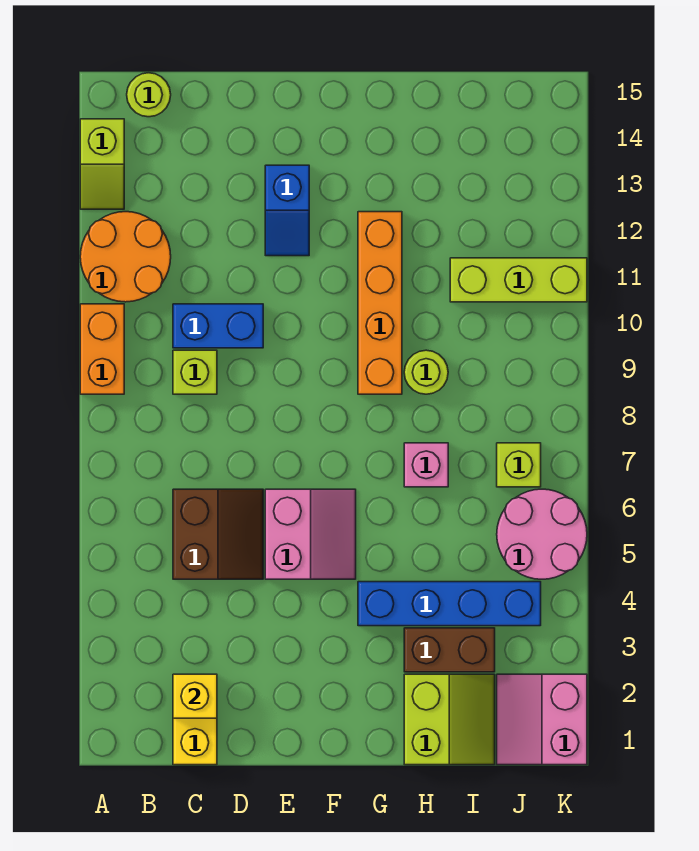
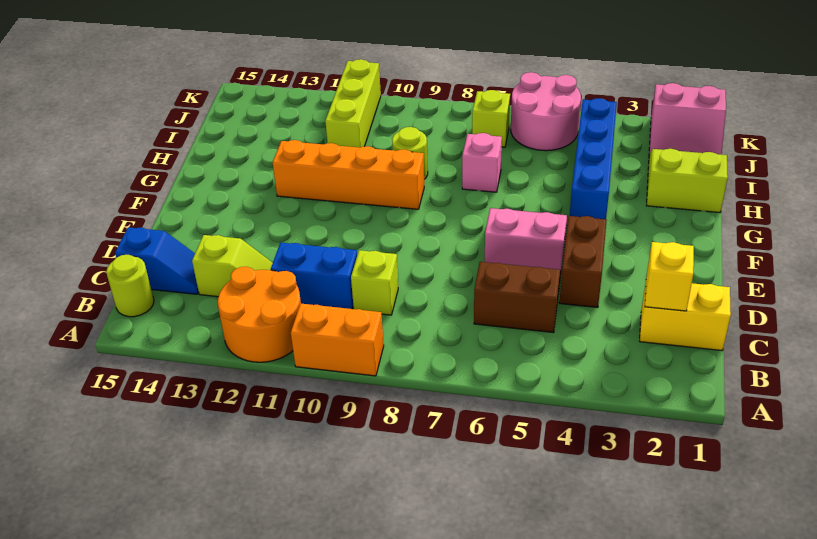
lime 1x2 slope [80,119,124,209] -> lime 1x2 slope moved to [192,235,273,297]
blue 1x2 brick [173,304,263,348] -> blue 1x2 brick turned to [271,243,357,309]
blue 1x2 slope [265,165,309,256] -> blue 1x2 slope moved to [115,227,199,294]
brown 1x2 brick [404,628,495,672] -> brown 1x2 brick moved to [559,216,607,307]

